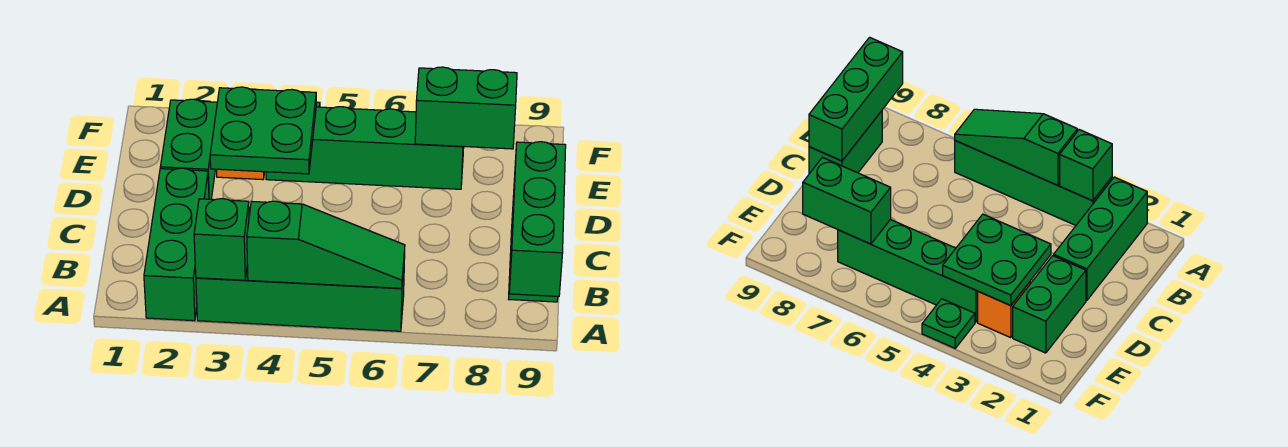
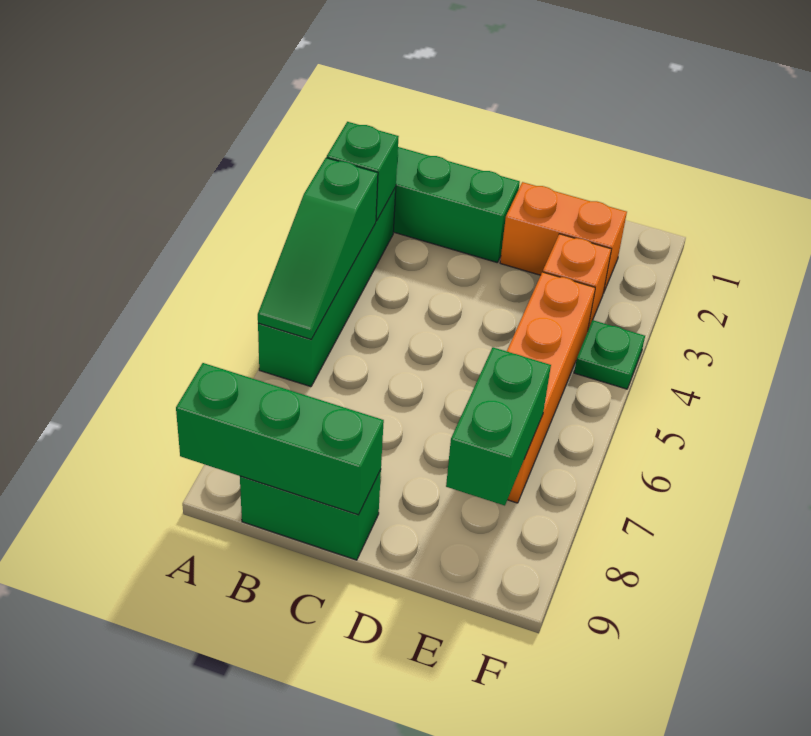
green 1x2 brick [160,99,217,199] -> orange 1x2 brick [500,182,627,293]
green 2x2 plate [210,87,316,174] -> none
green 1x4 brick [266,107,464,189] -> orange 1x4 brick [507,272,595,503]

